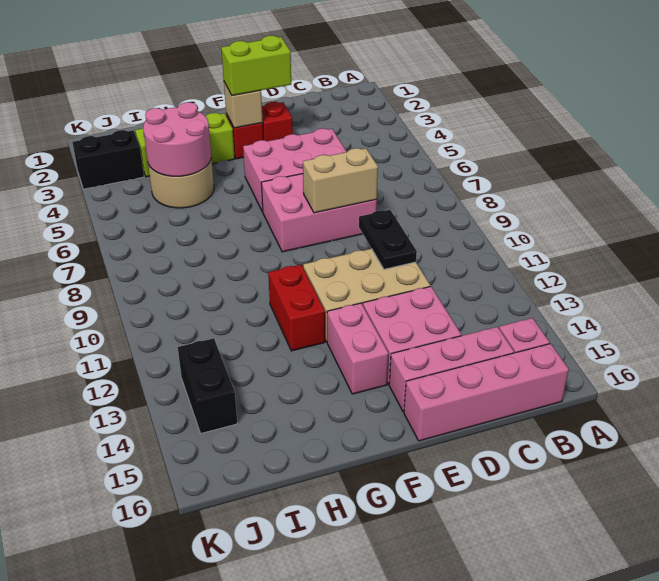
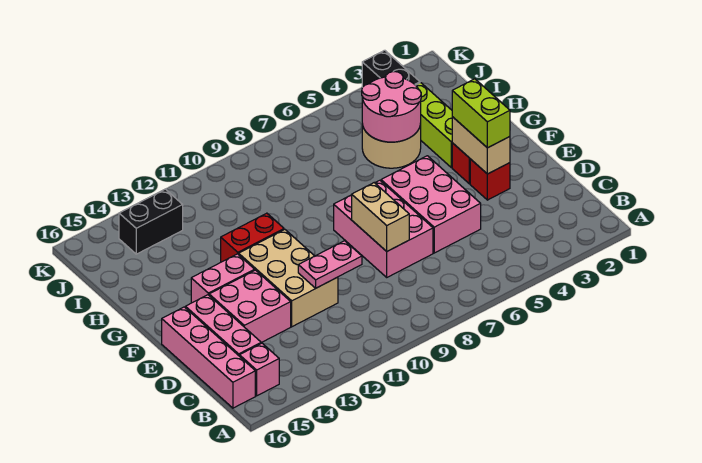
black 1x2 plate [359,210,417,269] -> pink 1x2 plate [298,241,362,288]
tan 1x1 brick [224,82,263,128] -> tan 1x2 brick [452,117,510,174]

